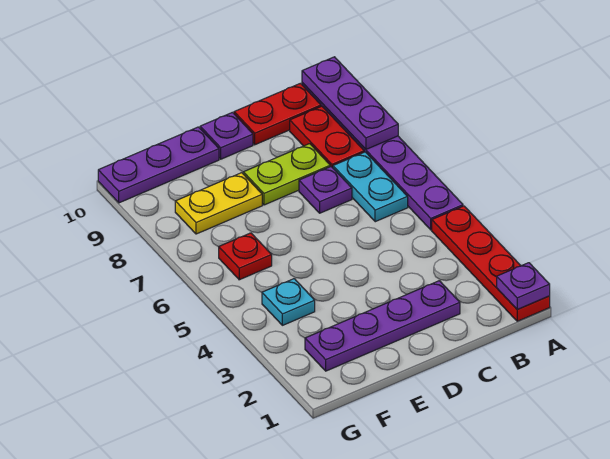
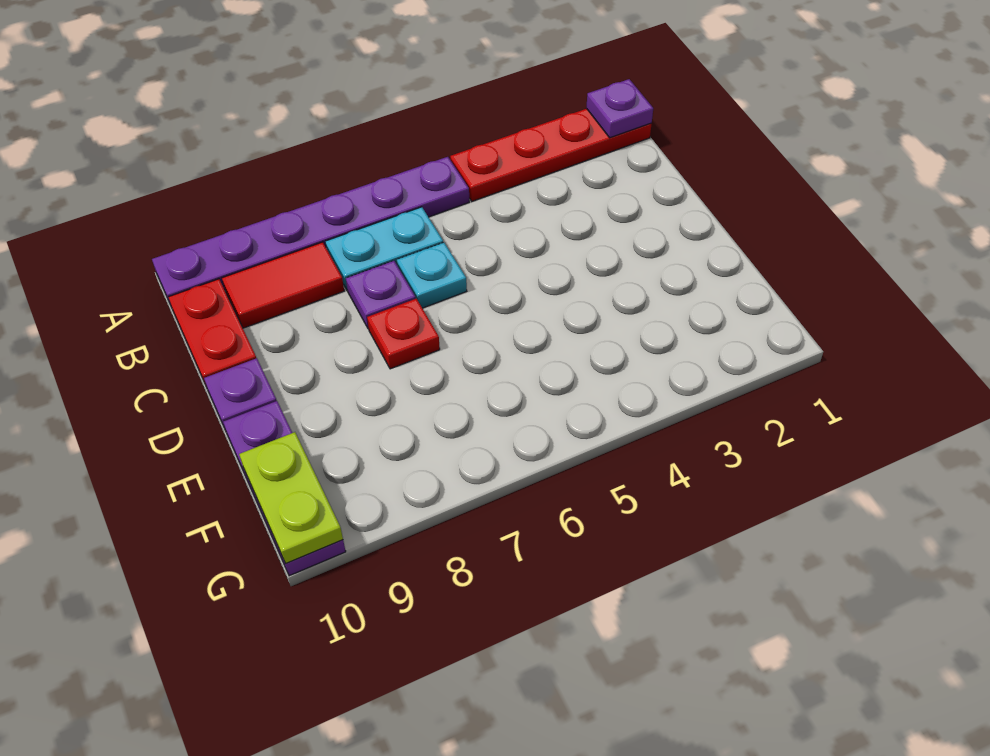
purple 1x3 plate [302,57,398,149] -> none
red 1x2 plate [290,106,364,168] -> red 1x2 tile [222,242,344,328]
purple 1x4 plate [305,281,460,371] -> none
lime 1x2 plate [243,144,330,205] -> lime 1x2 plate moved to [239,432,343,564]
yellow 1x2 plate [175,173,262,234] -> none
cyan 1x1 plate [262,279,315,325] -> cyan 1x1 plate moved to [397,242,467,308]
red 1x1 plate [219,233,272,280] -> red 1x1 plate moved to [367,299,440,369]

